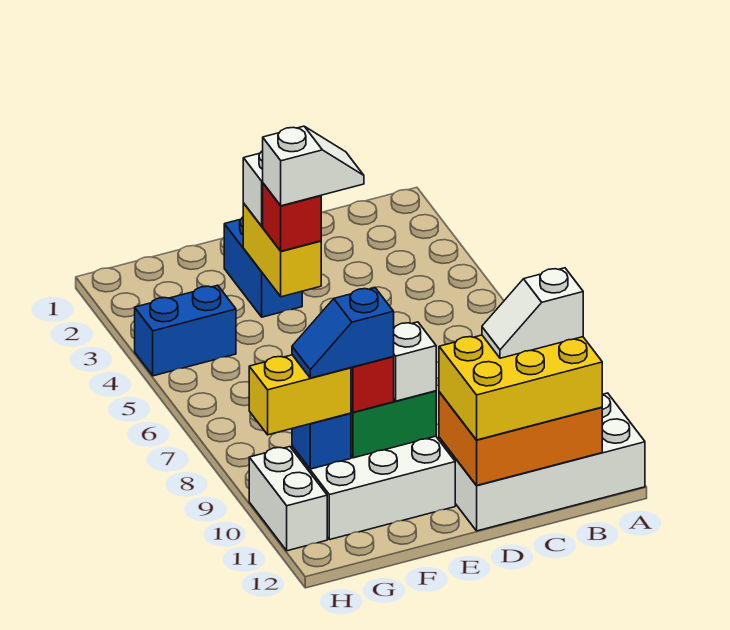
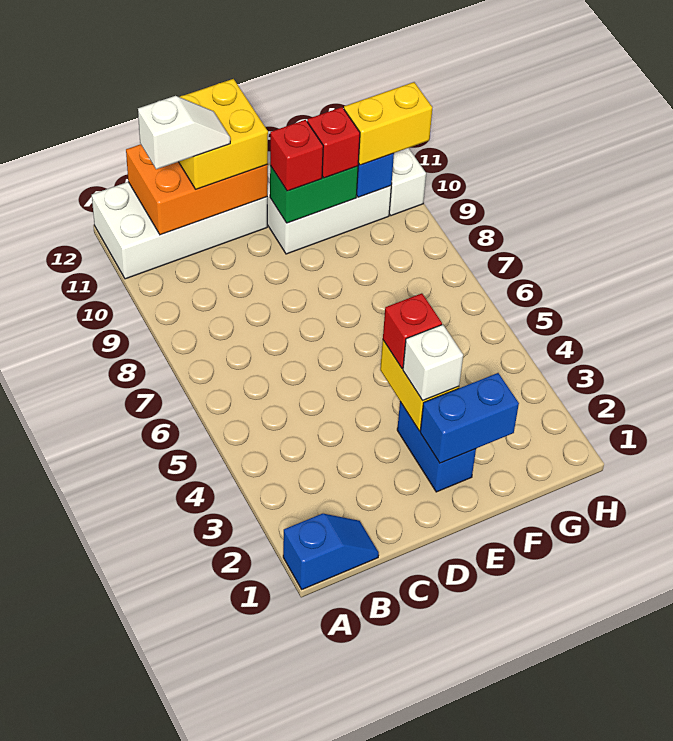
yellow 2x3 brick [439,335,602,440] -> yellow 2x2 brick [179,79,268,189]
white 1x2 slope [263,126,364,206] -> none
white 1x1 brick [393,322,436,401] -> red 1x1 brick [270,120,323,191]
blue 1x2 slope [292,288,394,378] -> blue 1x2 slope moved to [283,514,379,589]
blue 1x2 brick [135,285,236,376] -> blue 1x2 brick moved to [420,373,519,463]

